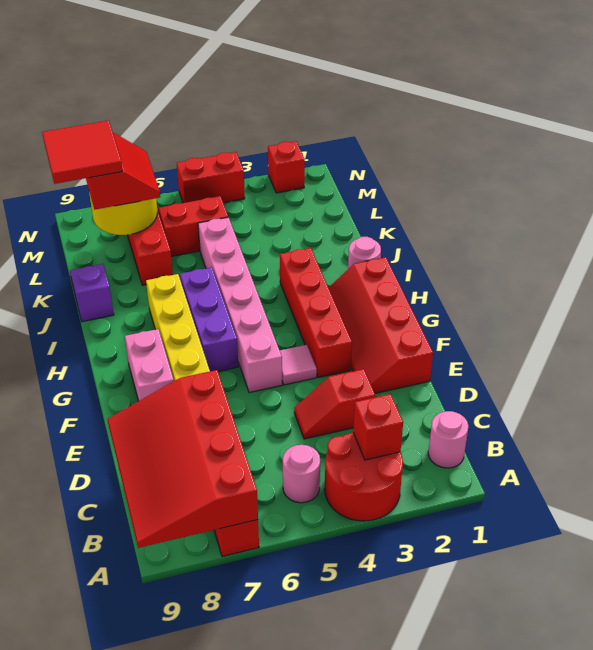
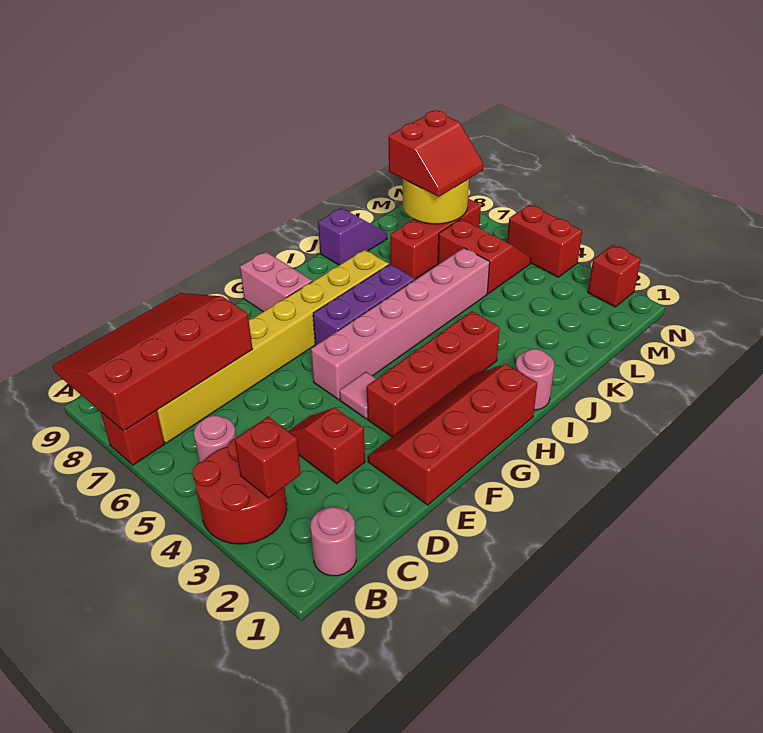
pink 1x2 brick [125,329,174,401] -> pink 1x2 brick turned to [240,252,312,312]
red 2x2 tile [42,121,123,184] -> none

